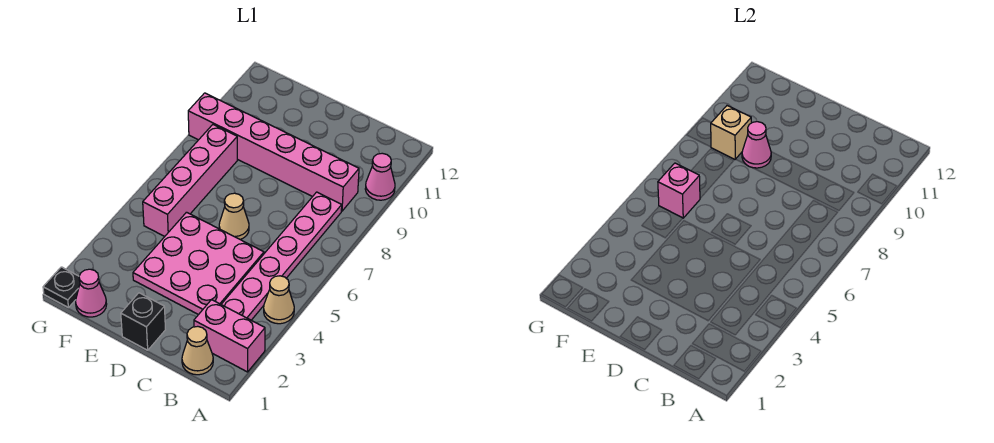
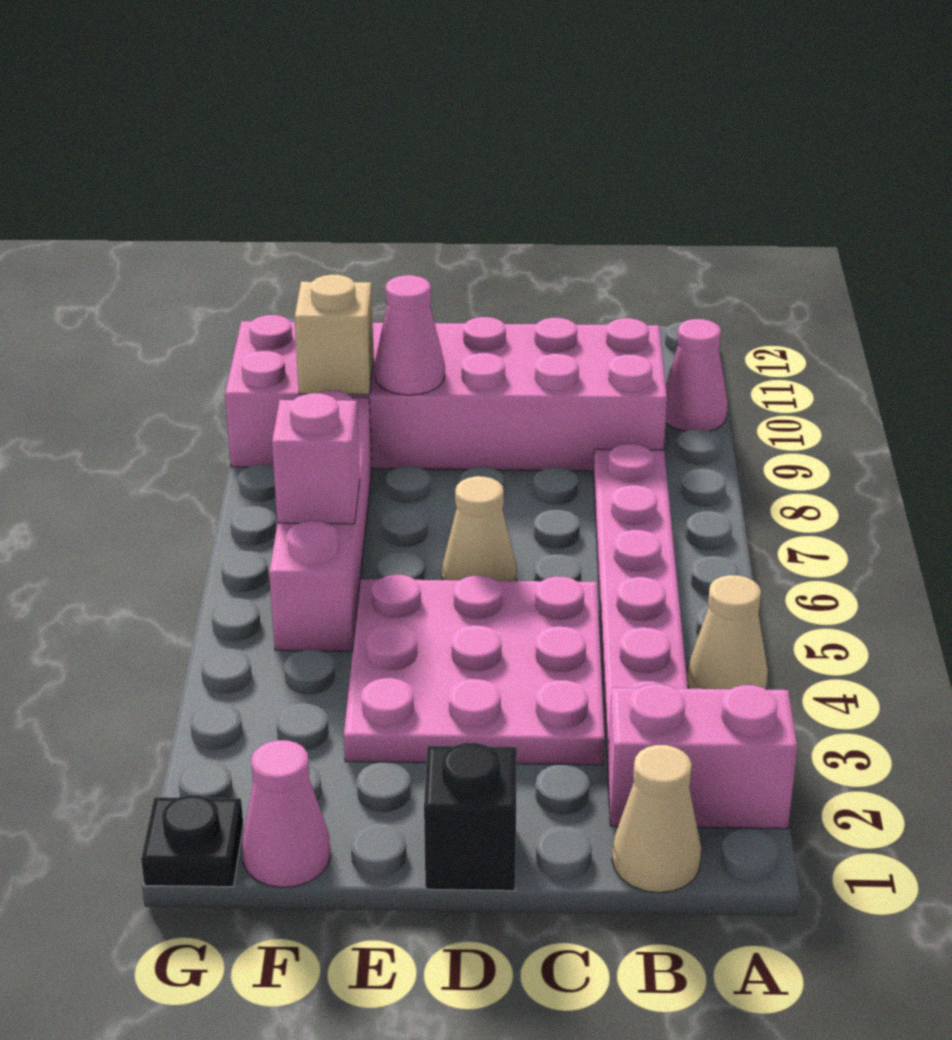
pink 1x6 brick [188,93,359,211] -> pink 2x6 brick [225,315,667,471]

